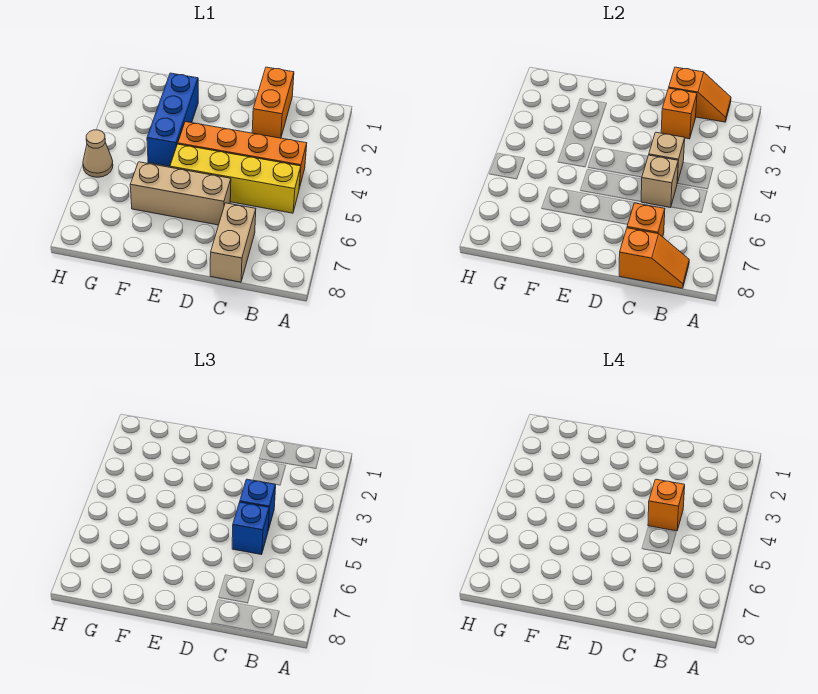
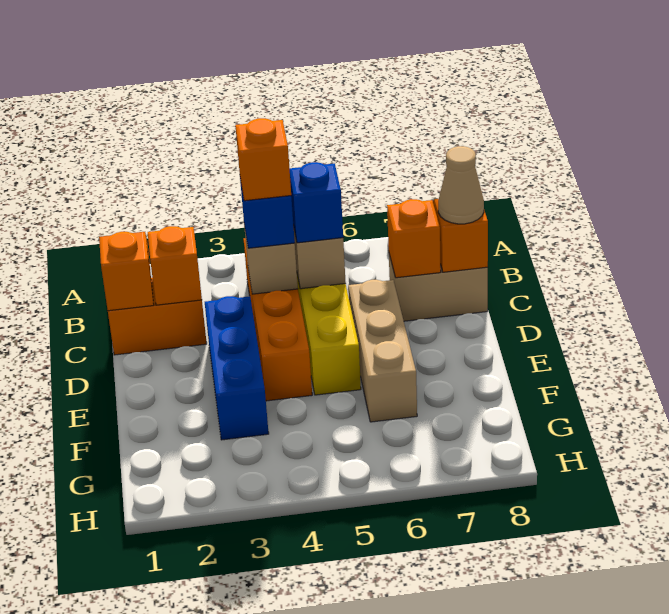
blue 1x3 brick [147,73,198,166] -> blue 1x3 brick turned to [205,296,269,440]
tan 1x1 cone [83,130,113,177] -> tan 1x1 cone moved to [438,146,484,224]

